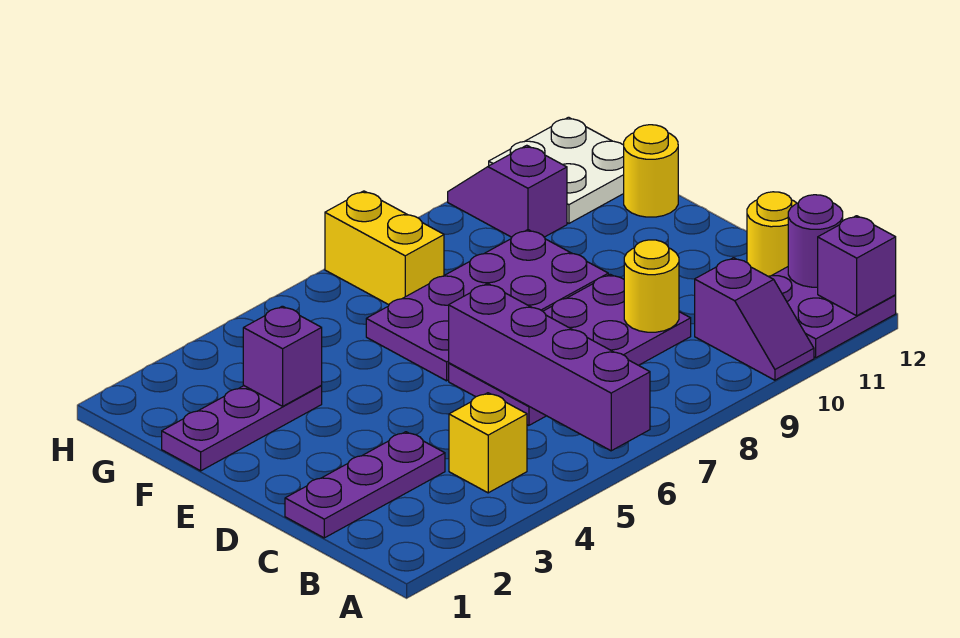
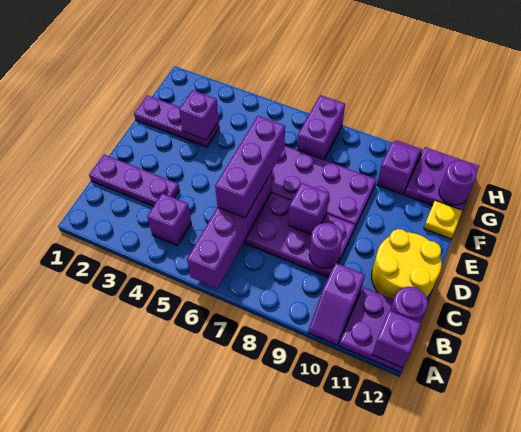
yellow 1x1 brick [449,393,527,493] -> purple 1x1 brick [147,193,191,246]
none -> purple 1x3 brick [215,116,285,218]
yellow 1x1 round brick [624,240,679,332] -> purple 1x1 round brick [309,223,343,268]
yellow 1x1 round brick [747,192,797,276] -> yellow 2x2 round brick [372,229,442,299]
none -> purple 1x1 brick [288,183,329,234]
yellow 1x1 round brick [624,125,678,217] -> yellow 1x1 plate [424,201,462,239]
yellow 1x2 brick [325,191,444,305] -> purple 1x2 brick [297,95,345,160]
white 2x2 plate [489,117,624,223] -> purple 2x2 plate [405,147,479,210]
none -> purple 1x1 round brick [439,161,477,205]

